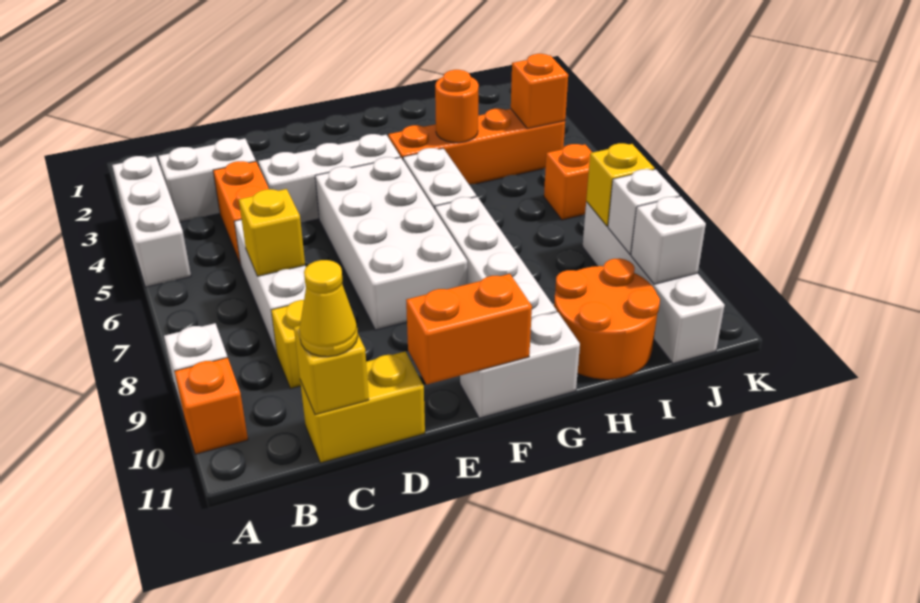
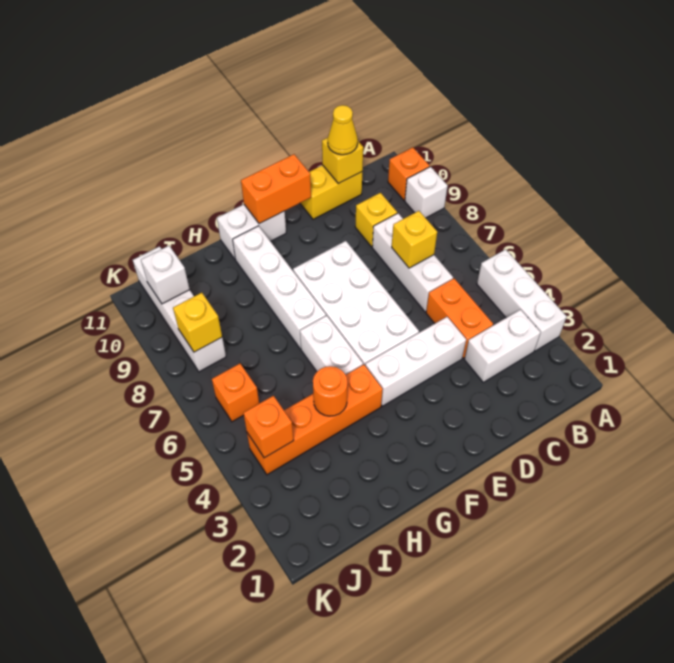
orange 2x2 round brick [554,258,660,380] -> none
white 1x1 brick [608,169,679,254] -> none

